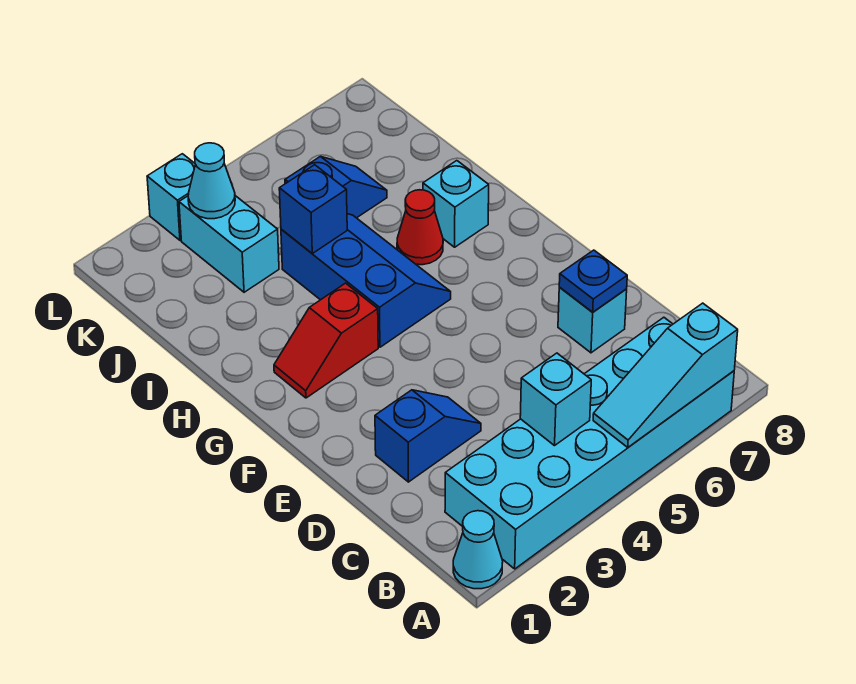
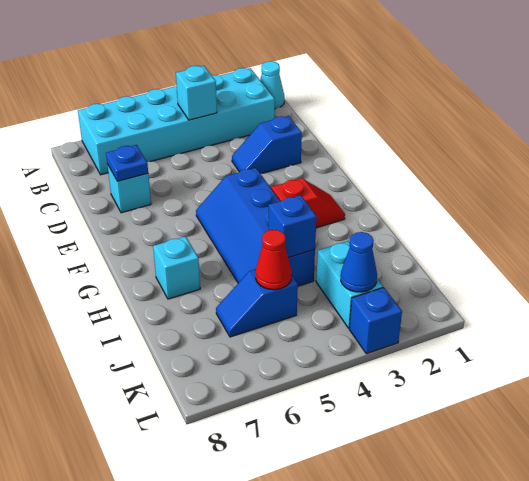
cyan 1x3 slope [593,303,738,447] -> none
blue 2x3 slope [281,214,451,347] -> blue 2x4 slope [196,168,315,286]
red 1x1 cone [397,190,443,265] -> red 1x1 cone moved to [256,230,292,290]
cyan 1x1 cone [188,143,235,219] -> blue 1x1 cone [341,232,377,292]
cyan 1x1 brick [147,154,195,240] -> blue 1x1 brick [349,287,402,354]

